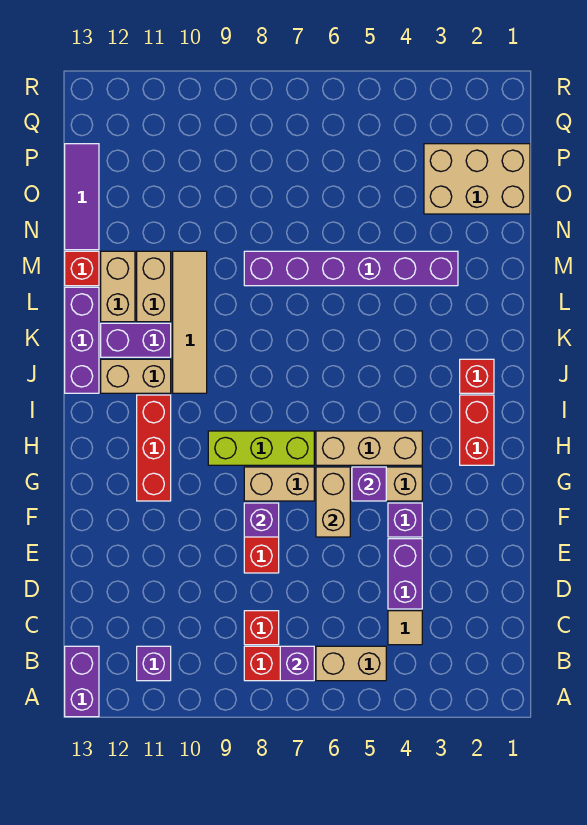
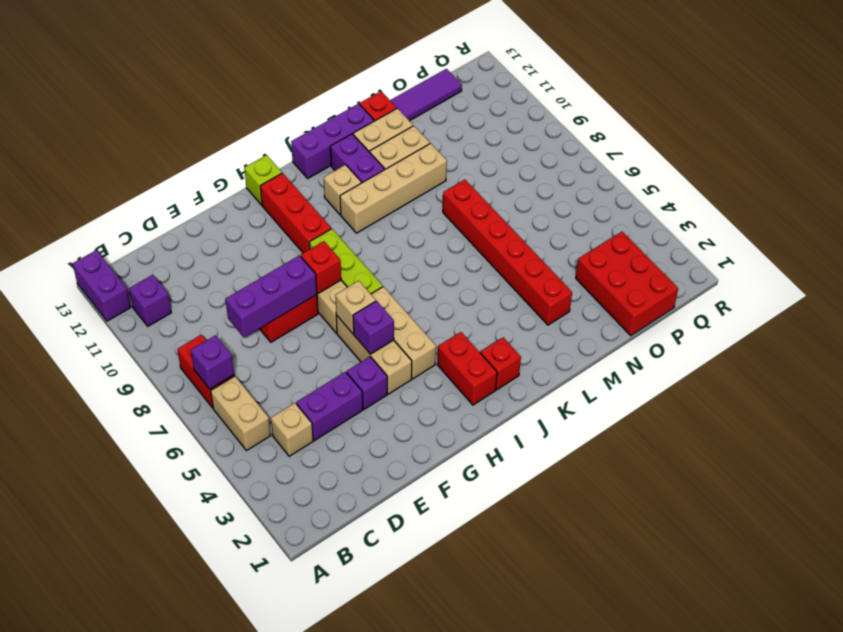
purple 1x2 brick [65,646,99,717] -> purple 1x2 brick turned to [73,250,131,321]
tan 1x1 tile [388,611,422,645] -> tan 1x1 brick [271,403,313,456]
red 1x1 brick [244,611,279,645] -> red 1x1 brick moved to [301,241,341,294]
tan 1x2 brick [316,467,350,537] -> tan 1x1 brick [335,281,376,334]
purple 1x1 brick [244,503,279,537] -> purple 1x3 brick [225,255,317,338]
red 1x3 brick [137,395,171,501] -> red 1x3 brick turned to [260,173,331,253]
red 1x2 brick [460,395,494,465] -> red 1x2 brick turned to [437,332,497,405]
none -> lime 1x1 brick [244,155,282,205]
tan 1x4 tile [173,251,207,393] -> tan 1x4 brick [340,143,447,233]
tan 1x2 brick [101,359,171,393] -> tan 1x1 brick [324,165,361,215]
purple 1x6 brick [244,251,458,286] -> red 1x6 brick [443,179,572,325]
tan 2x3 brick [424,144,530,214] -> red 2x3 brick [576,232,678,336]

